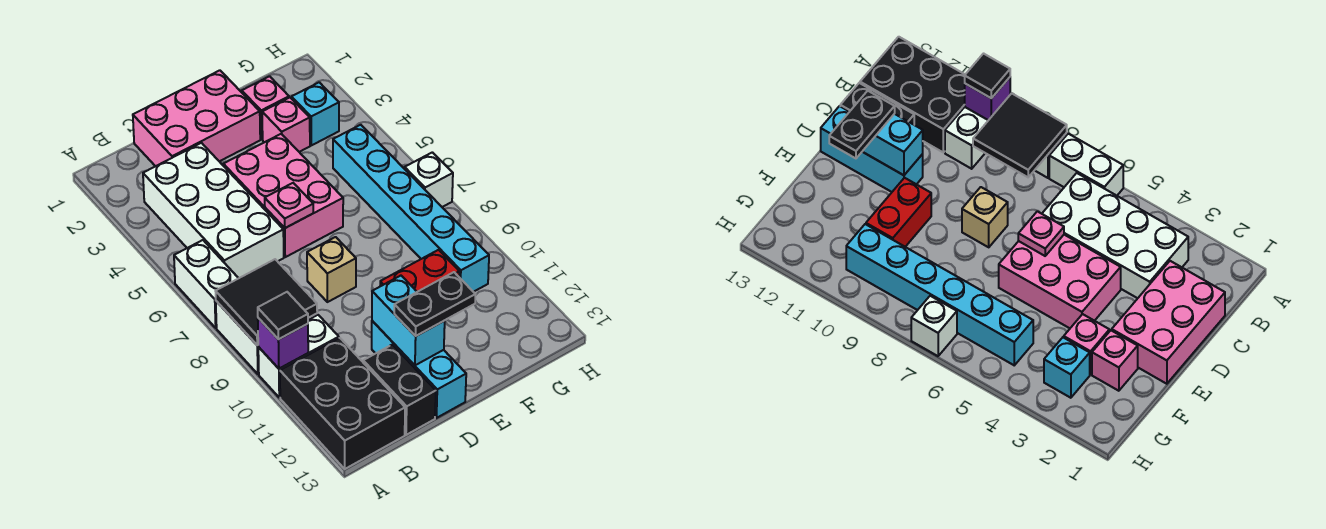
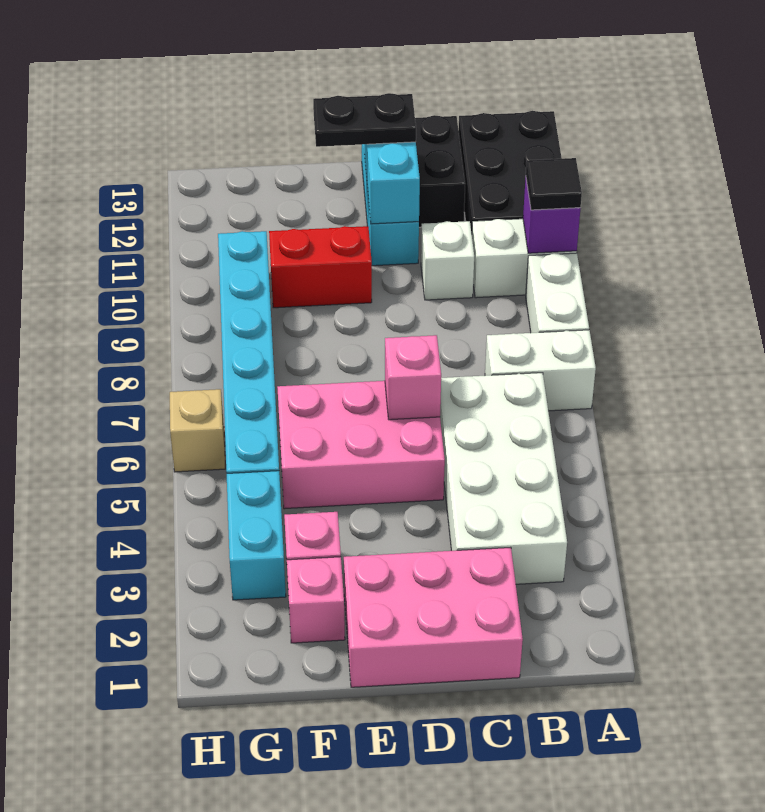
white 1x2 brick [174,240,239,328] -> white 1x2 brick turned to [485,330,596,411]
black 2x2 tile [216,259,317,345] -> none
pink 2x3 brick [223,134,343,257] -> pink 2x3 brick turned to [277,381,445,509]
pink 1x1 plate [265,183,313,228] -> pink 1x1 brick [385,335,441,420]
tan 1x1 brick [307,237,356,302] -> tan 1x1 brick moved to [170,389,225,472]
cyan 1x1 brick [292,82,339,145] -> cyan 1x2 brick [227,471,286,600]
white 1x1 brick [405,152,453,207] -> white 1x1 brick moved to [421,221,474,300]

